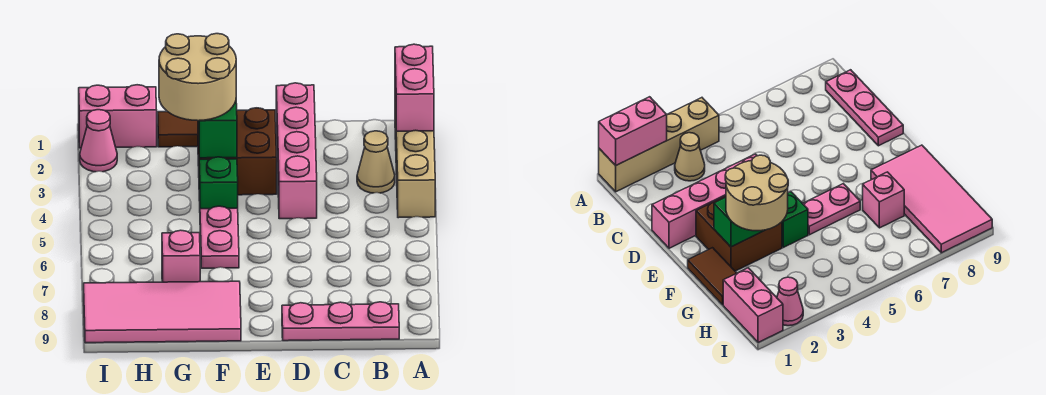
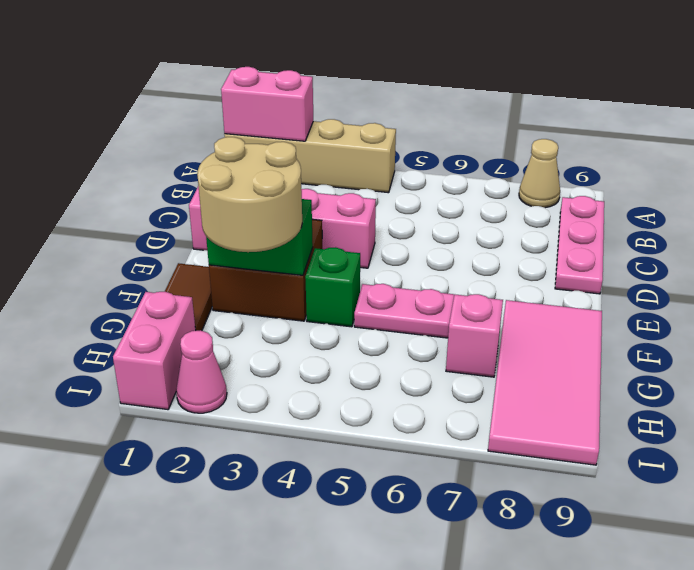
tan 1x1 cone [357,131,395,193] -> tan 1x1 cone moved to [519,139,560,208]

